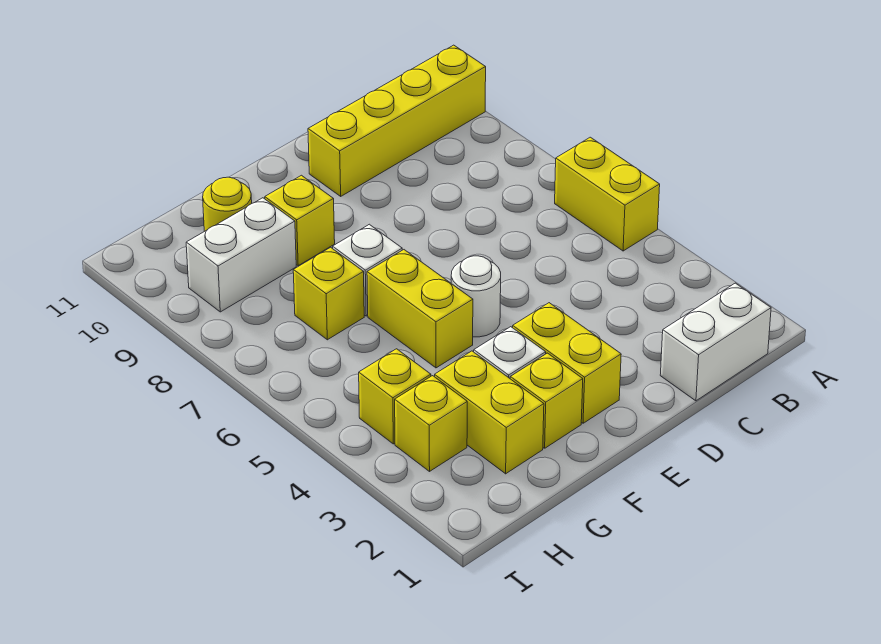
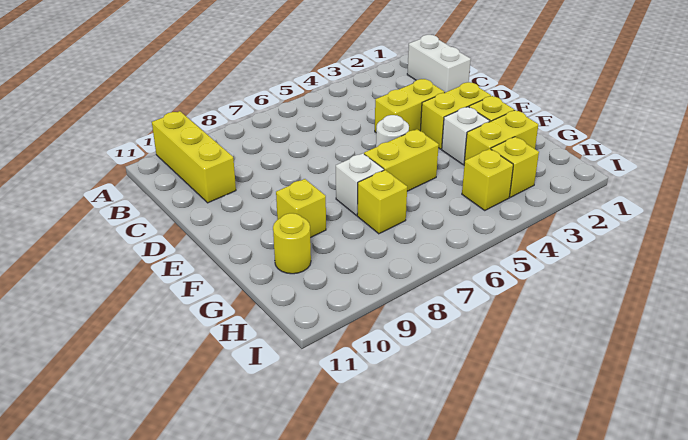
yellow 1x2 brick [555,137,660,251] -> yellow 1x2 brick moved to [375,79,445,132]
yellow 1x4 brick [308,45,486,196] -> yellow 1x3 brick [152,111,236,203]
white 1x2 brick [186,198,296,312] -> none

